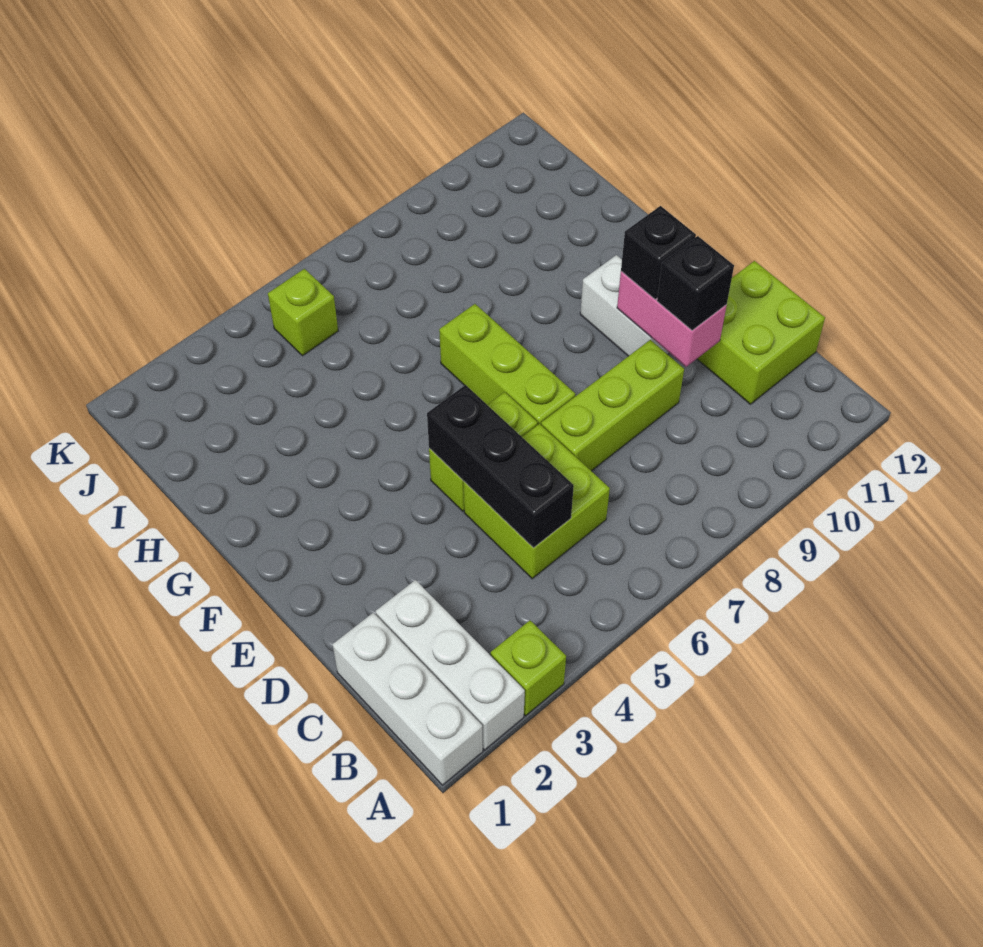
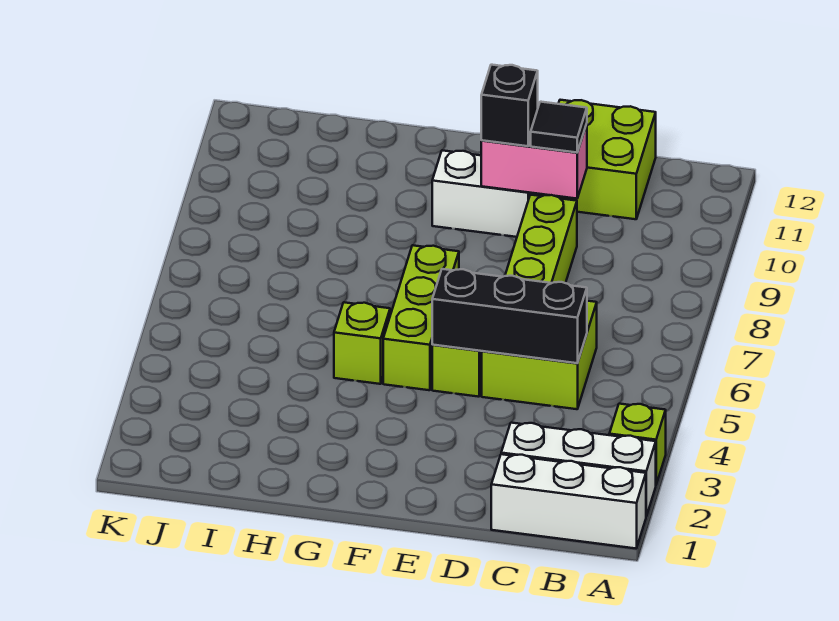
black 1x1 brick [657,236,734,330] -> black 1x1 tile [531,102,587,153]
lime 1x3 brick [439,304,575,425] -> lime 1x3 brick turned to [383,245,459,390]
lime 1x1 brick [268,269,338,356] -> lime 1x1 brick moved to [334,302,390,384]

